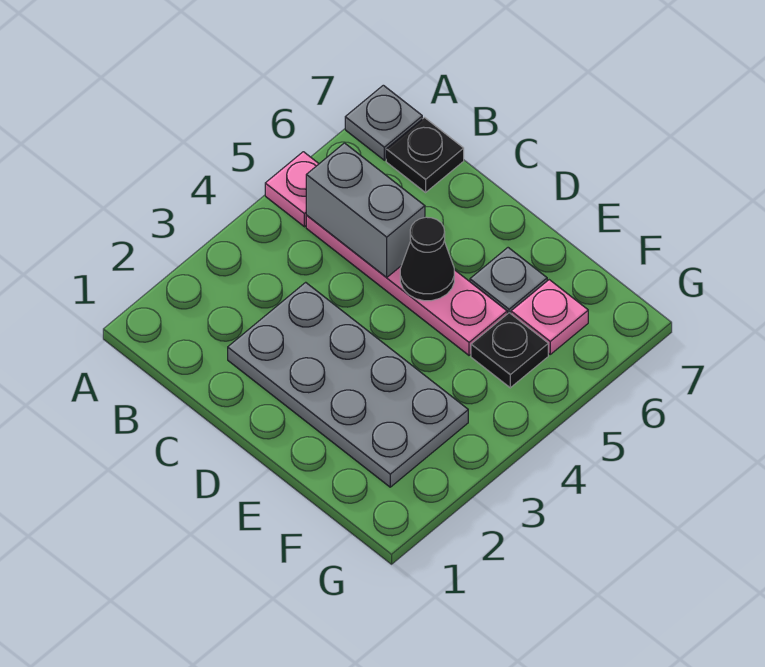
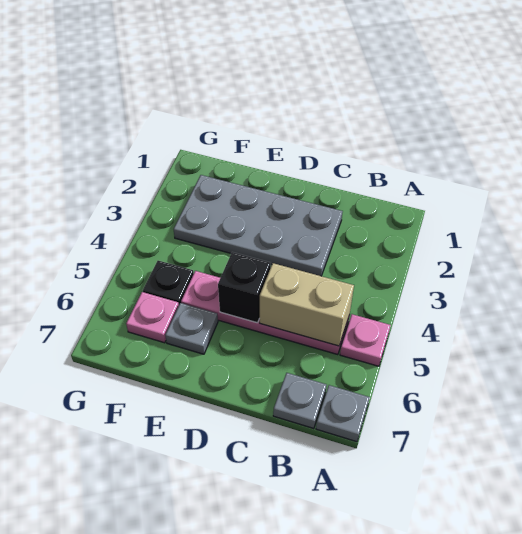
grey 1x2 brick [306,143,425,278] -> tan 1x2 brick [260,263,354,346]
black 1x1 plate [386,118,464,192] -> grey 1x1 plate [273,373,326,429]
black 1x1 cone [400,217,454,301] -> black 1x1 brick [218,252,271,323]

